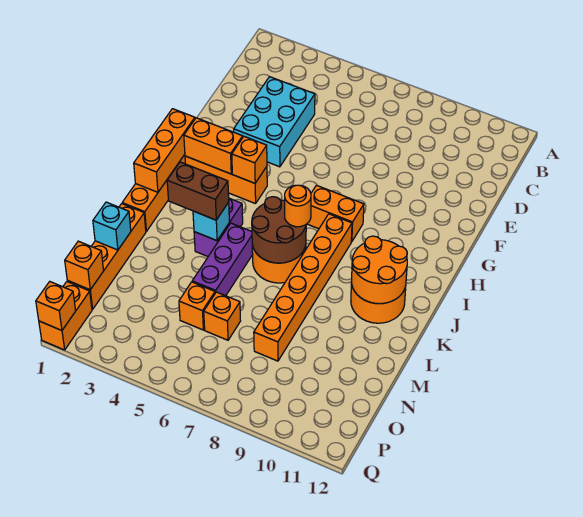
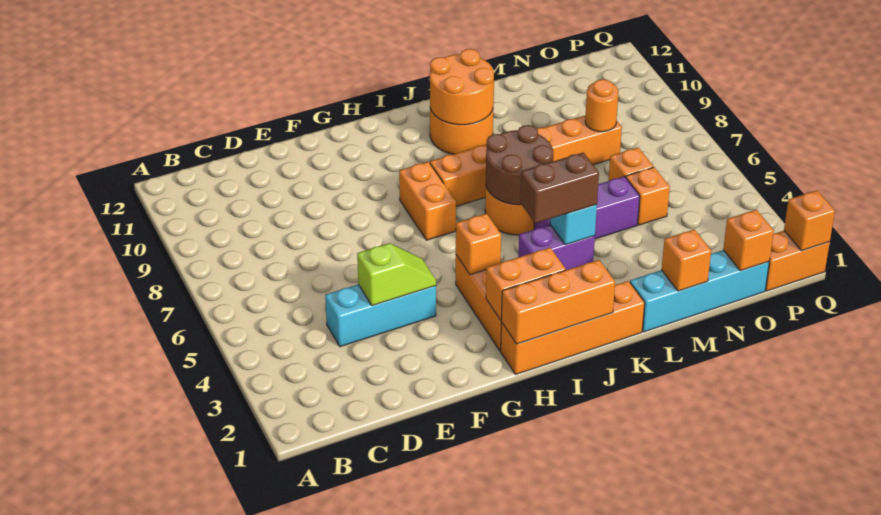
cyan 2x3 brick [234,77,315,167] -> cyan 1x3 brick [325,284,436,347]
none -> lime 1x2 slope [357,243,436,306]
orange 1x2 brick [184,118,243,174] -> orange 1x2 brick turned to [486,248,566,320]
orange 1x1 round brick [285,185,311,227] -> orange 1x1 round brick moved to [585,79,618,132]
brown 1x2 brick [167,162,229,220] -> brown 1x2 brick turned to [520,152,599,223]
orange 1x4 brick [67,204,146,309] -> cyan 1x4 brick [630,250,769,332]
cyan 1x1 brick [93,202,131,250] -> orange 1x1 brick [662,229,711,291]

